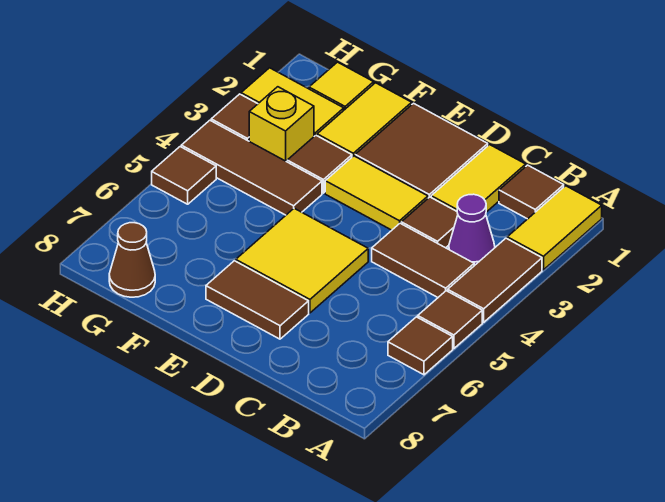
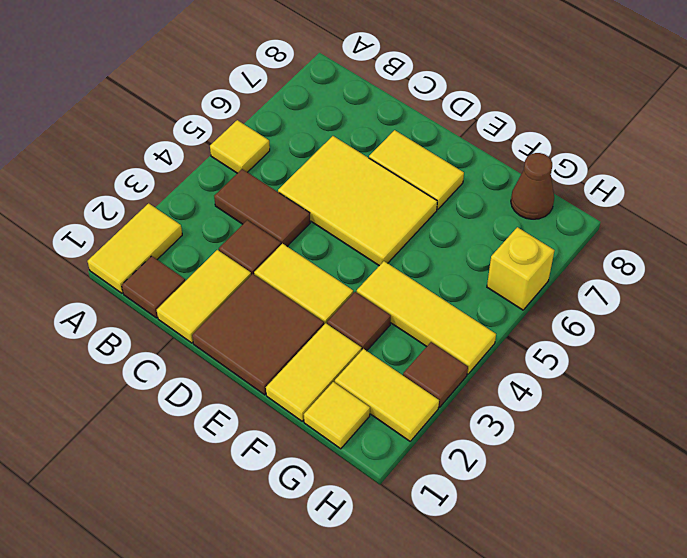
brown 1x2 tile [448,238,542,322] -> none
brown 1x1 tile [418,291,482,348] -> yellow 1x1 tile [210,120,270,173]
brown 1x1 tile [388,317,453,375] -> none
purple 1x1 cone [449,194,495,266] -> none
yellow 2x2 tile [236,208,368,313] -> yellow 2x3 tile [278,136,437,266]
brown 1x2 tile [206,261,309,339] -> yellow 1x2 tile [369,130,464,210]
brown 1x3 tile [181,120,322,215] -> yellow 1x3 tile [357,261,496,374]
yellow 1x1 brick [249,87,314,162] -> yellow 1x1 brick moved to [487,227,554,310]
brown 1x1 tile [152,147,216,204] -> none

